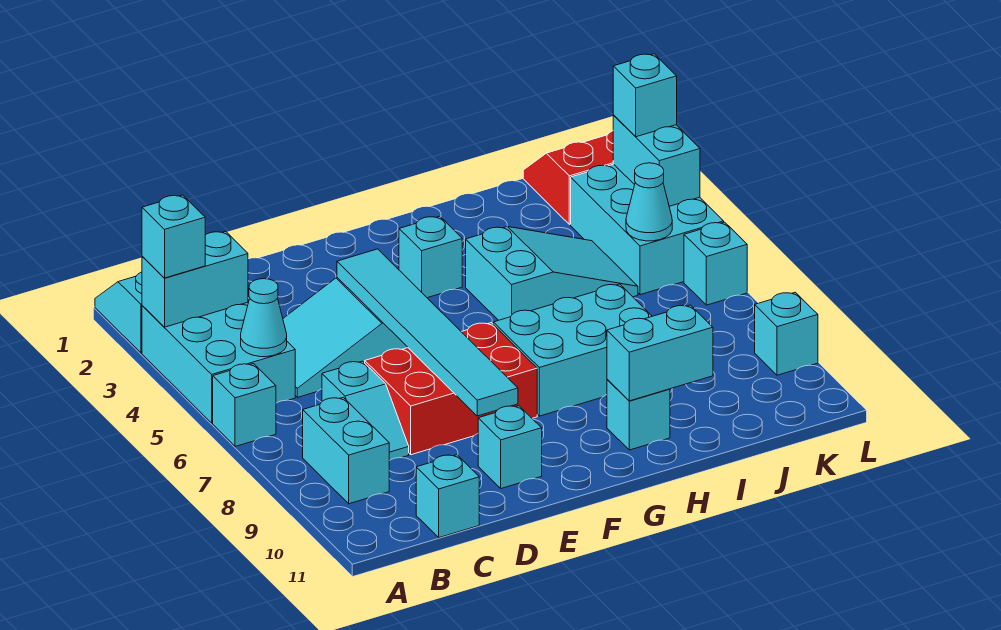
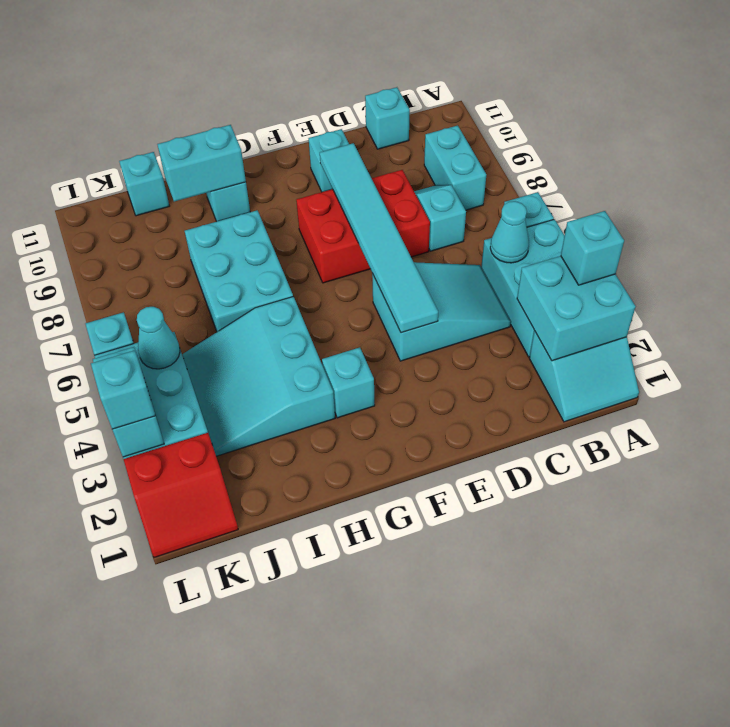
cyan 1x2 brick [142,231,248,327] -> cyan 2x2 brick [517,256,636,361]
cyan 2x3 brick [493,284,652,416] -> cyan 2x3 brick turned to [185,210,293,332]
cyan 2x3 slope [466,227,638,320] -> cyan 3x3 slope [182,297,335,456]
cyan 1x1 brick [755,292,818,375] -> cyan 1x1 brick moved to [119,152,169,216]

